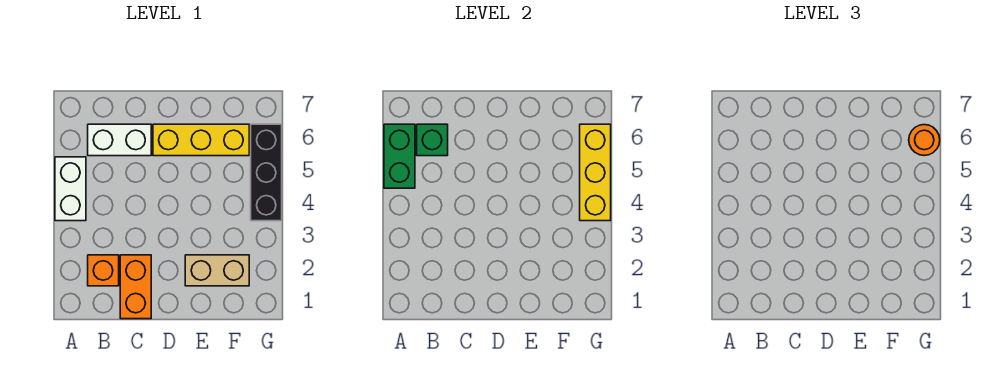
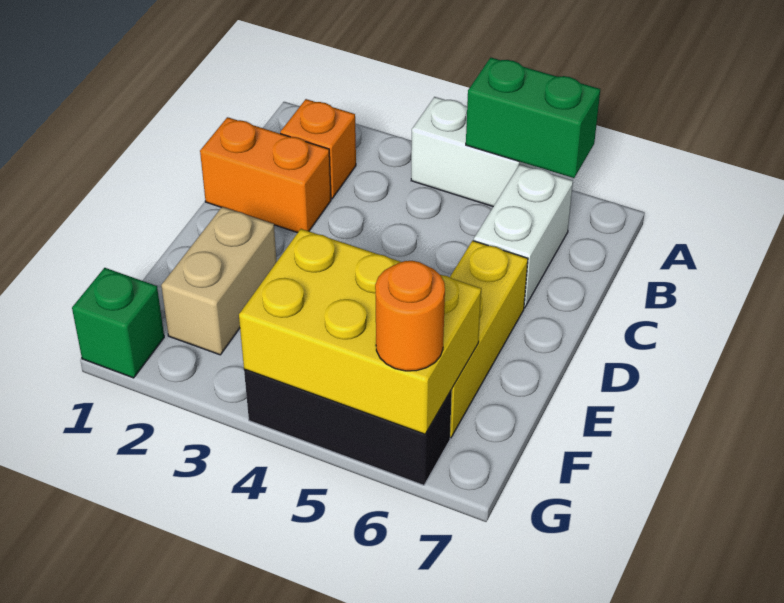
green 1x1 brick [417,124,448,156] -> green 1x1 brick moved to [72,268,164,378]
yellow 1x3 brick [580,124,611,221] -> yellow 2x3 brick [239,229,481,434]

